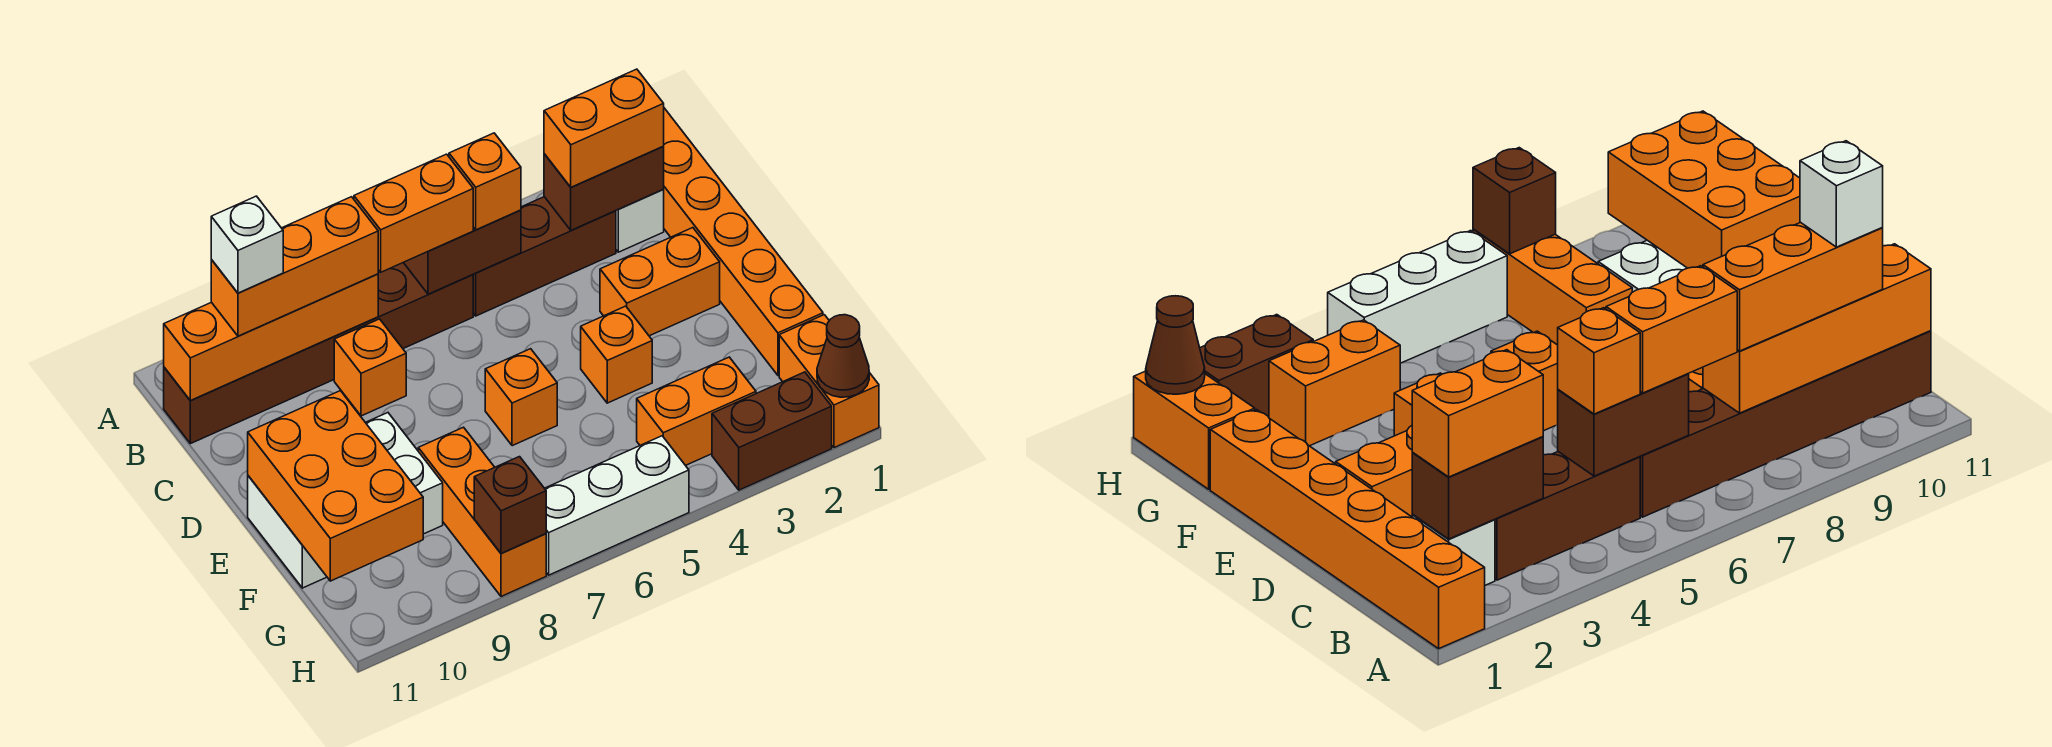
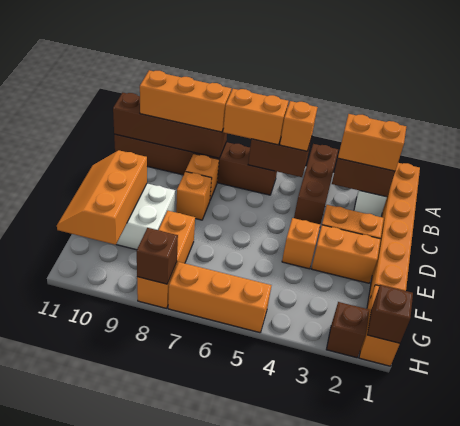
brown 1x3 brick [473,197,616,316] -> brown 1x3 brick turned to [294,144,338,224]
orange 1x4 brick [164,274,378,401] -> brown 1x4 brick [113,93,227,158]
white 1x1 brick [211,196,283,293] -> none
orange 1x1 brick [485,349,557,446] -> orange 1x1 brick moved to [176,172,212,220]
orange 2x3 brick [248,391,423,581] -> orange 2x3 slope [57,150,147,245]
orange 1x2 brick [637,357,756,465] -> orange 1x2 brick moved to [311,225,380,283]
brown 1x1 cone [817,315,869,397] -> brown 1x1 brick [367,285,413,343]
brown 1x2 brick [712,372,832,490] -> brown 1x1 brick [326,302,369,358]
white 1x3 brick [545,436,689,575] -> orange 1x3 brick [168,262,272,333]

